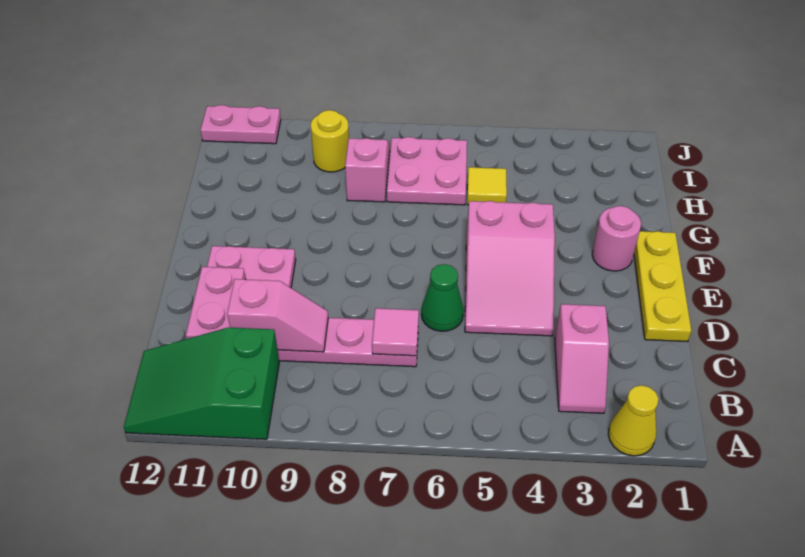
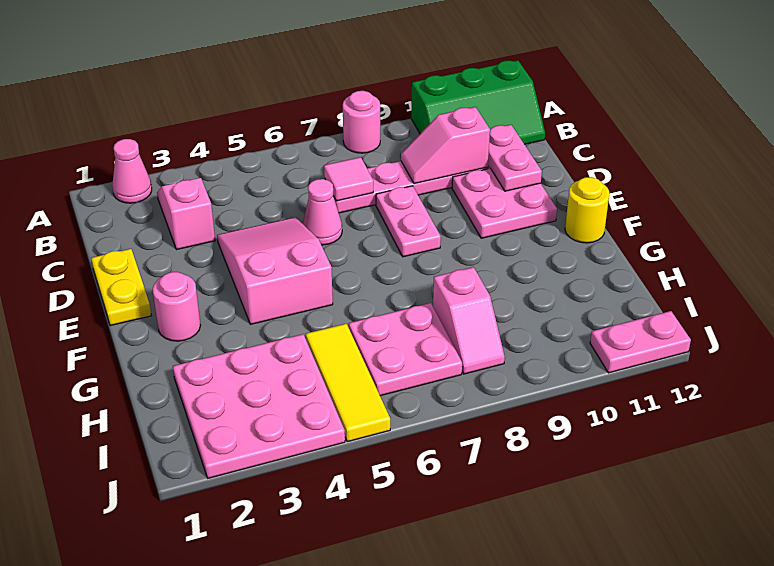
yellow 1x1 cone [608,385,659,456] -> pink 1x1 cone [112,139,152,203]
none -> pink 1x1 round brick [343,91,380,153]
green 2x3 slope [124,327,279,439] -> green 2x3 slope turned to [411,60,545,144]
yellow 1x3 plate [634,231,691,342] -> yellow 1x2 plate [91,249,151,326]
green 1x1 cone [421,264,464,331] -> pink 1x1 cone [303,179,342,245]
none -> pink 1x2 plate [376,186,441,257]
none -> pink 3x3 plate [173,334,345,478]
yellow 1x1 tile [467,167,507,205] -> yellow 1x3 tile [306,324,390,442]
yellow 1x1 round brick [311,110,349,172] -> yellow 1x1 round brick moved to [565,177,609,243]

